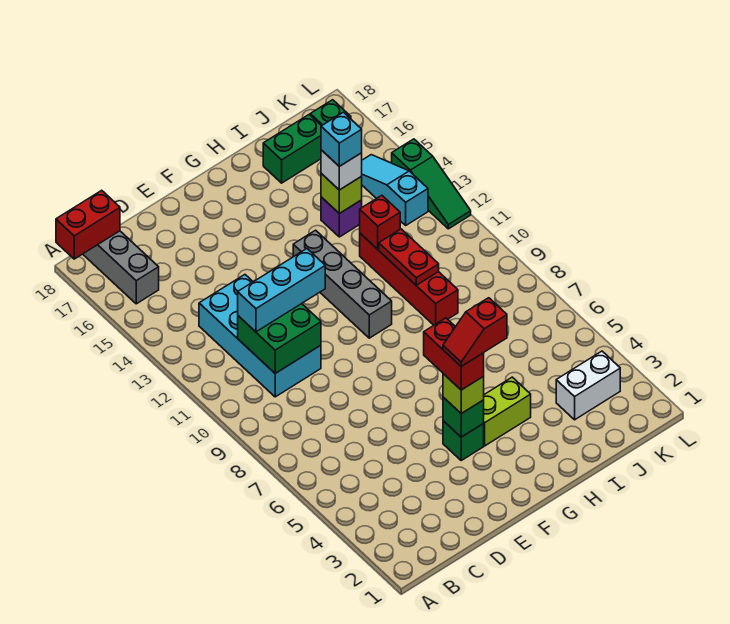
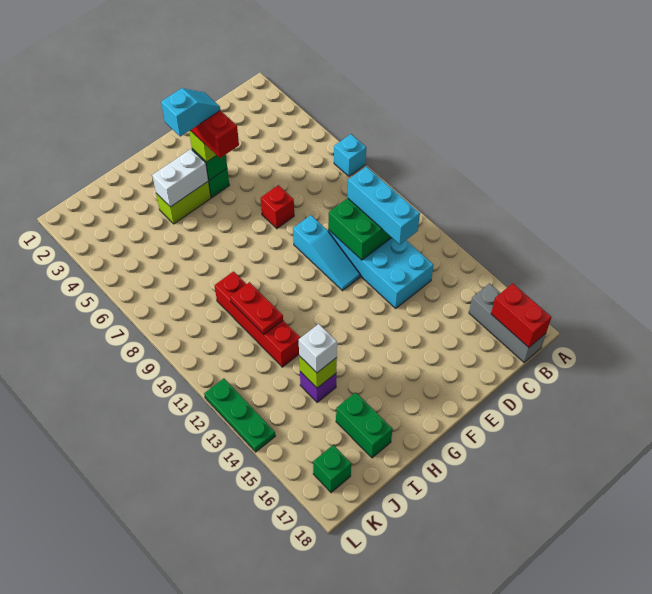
red 1x2 brick [56,190,120,259] -> red 1x2 brick turned to [491,283,551,347]
cyan 1x3 brick [238,249,325,332] -> cyan 1x3 brick turned to [348,166,420,244]
red 1x2 slope [443,298,507,366] -> cyan 1x2 slope [161,88,220,137]
grey 1x4 brick [293,230,392,338] -> none
red 1x1 brick [360,195,400,249] -> red 1x1 brick moved to [261,185,294,229]
cyan 1x1 brick [321,112,362,166] -> cyan 1x1 brick moved to [334,134,366,176]
green 1x2 brick [263,115,321,183] -> green 1x2 brick turned to [336,392,393,458]
white 1x2 brick [556,351,620,420] -> white 1x2 brick moved to [152,149,208,207]
cyan 1x3 slope [361,155,428,225] -> cyan 1x3 slope moved to [293,215,360,291]
green 1x3 slope [392,139,471,229] -> green 1x3 plate [204,378,275,452]

